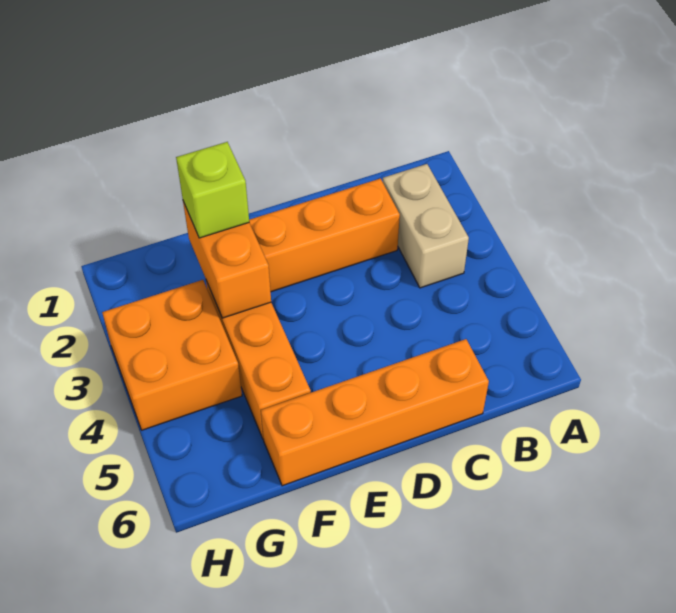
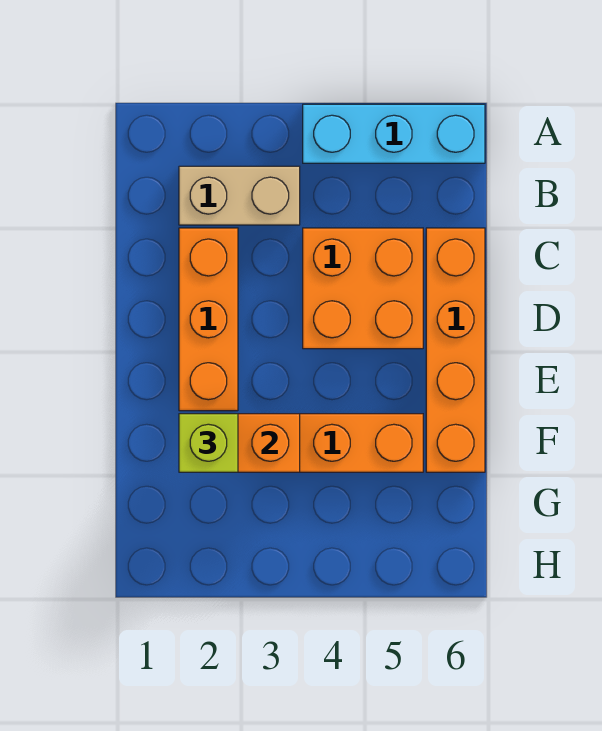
none -> cyan 1x3 brick [303,104,485,163]
orange 2x2 brick [102,280,242,430] -> orange 2x2 brick moved to [303,228,423,349]

